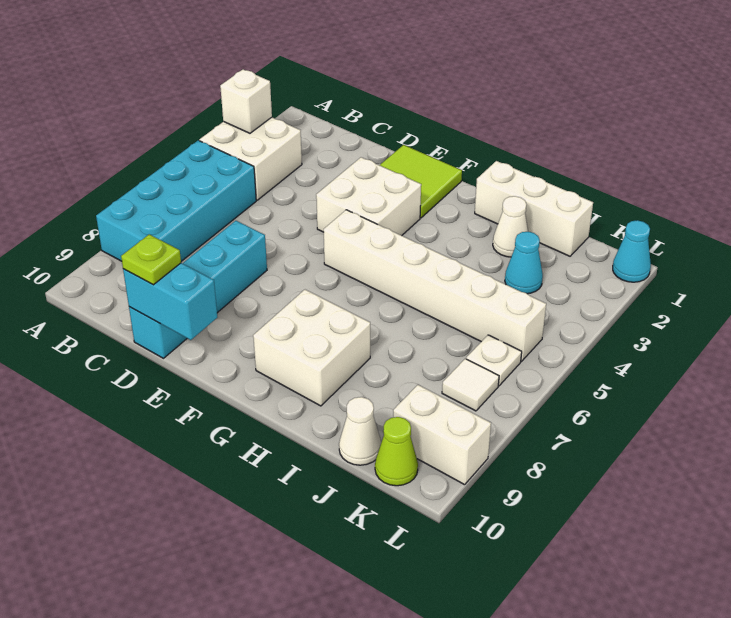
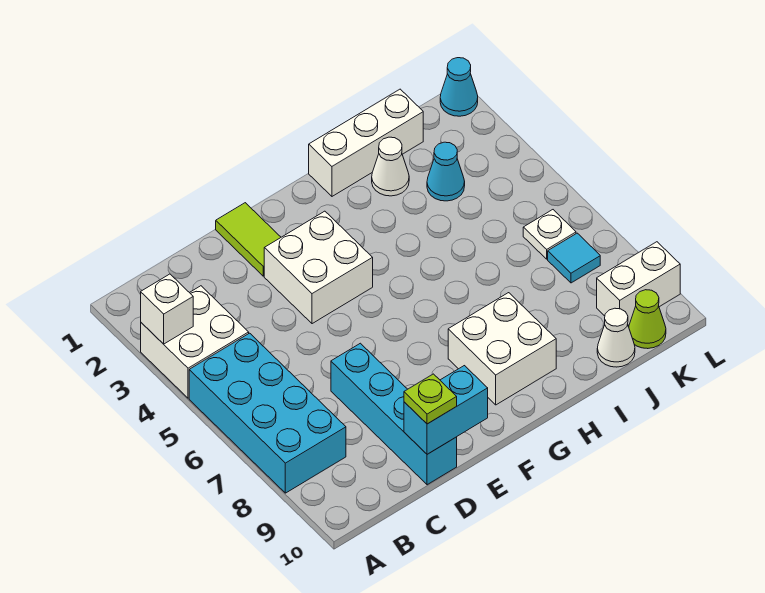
lime 2x2 tile [380,145,462,218] -> lime 1x2 tile [216,203,281,276]
white 1x6 brick [324,210,546,361] -> none
white 1x1 tile [442,359,499,411] -> cyan 1x1 tile [548,233,600,283]

